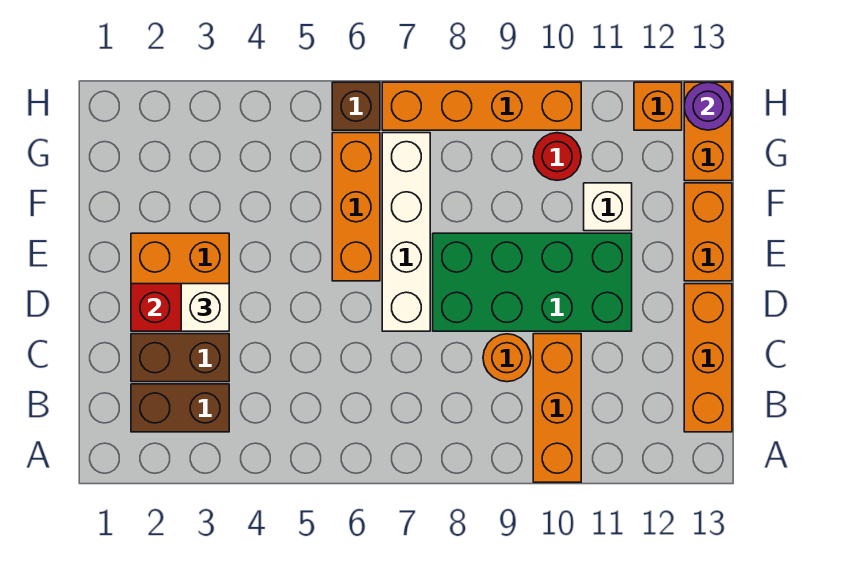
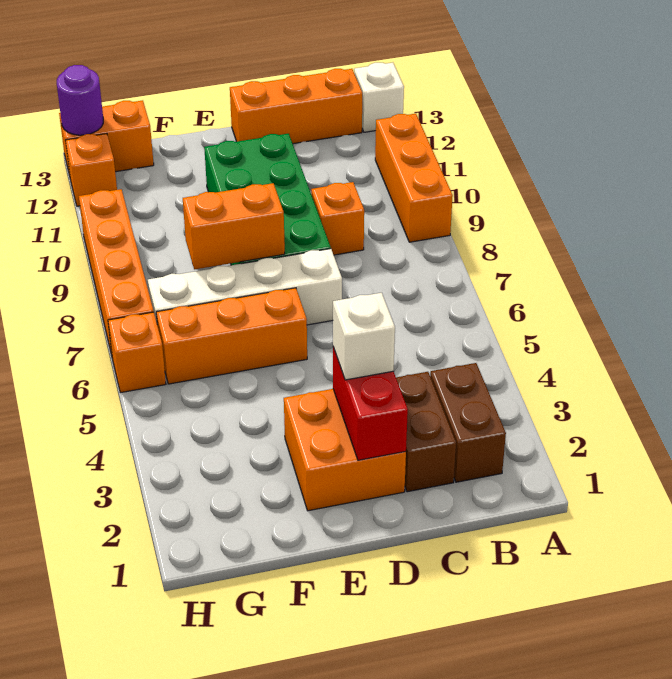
orange 1x3 brick [533,334,581,482] -> orange 1x3 brick turned to [375,114,453,242]
orange 1x1 round brick [483,334,531,382] -> orange 1x1 brick [311,182,364,255]
orange 1x2 brick [684,183,732,281] -> orange 1x2 brick moved to [183,183,285,269]
white 1x1 brick [584,183,632,231] -> white 1x1 brick moved to [354,63,404,132]
red 1x1 round brick [533,133,581,180] -> none
brown 1x1 brick [332,82,380,130] -> orange 1x1 brick [108,312,166,393]

